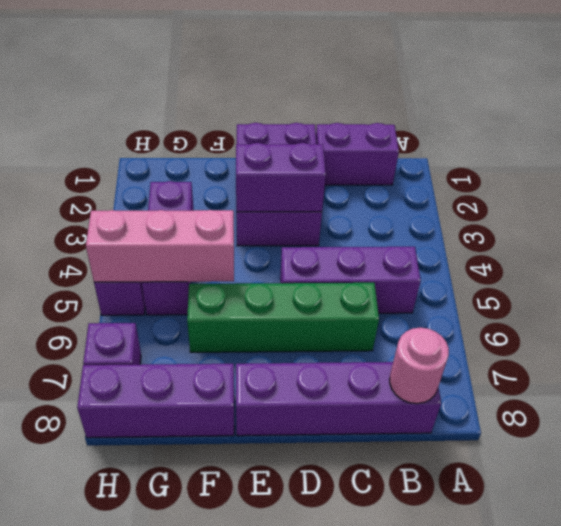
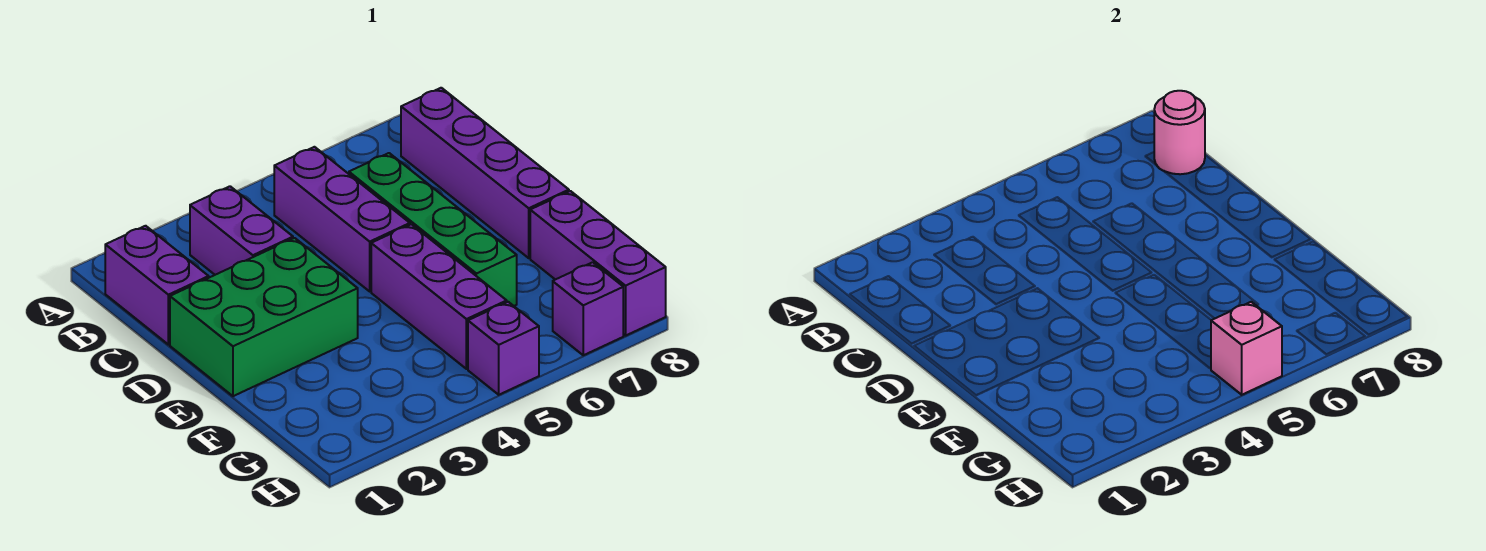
purple 2x3 brick [236,123,322,246] -> green 2x3 brick [170,238,358,396]
purple 1x2 brick [236,143,326,212] -> purple 1x2 brick moved to [190,186,293,275]
pink 1x3 brick [86,210,234,282] -> pink 1x1 brick [1211,302,1282,395]
purple 1x3 brick [142,181,194,315] -> purple 1x3 brick turned to [371,224,507,369]

